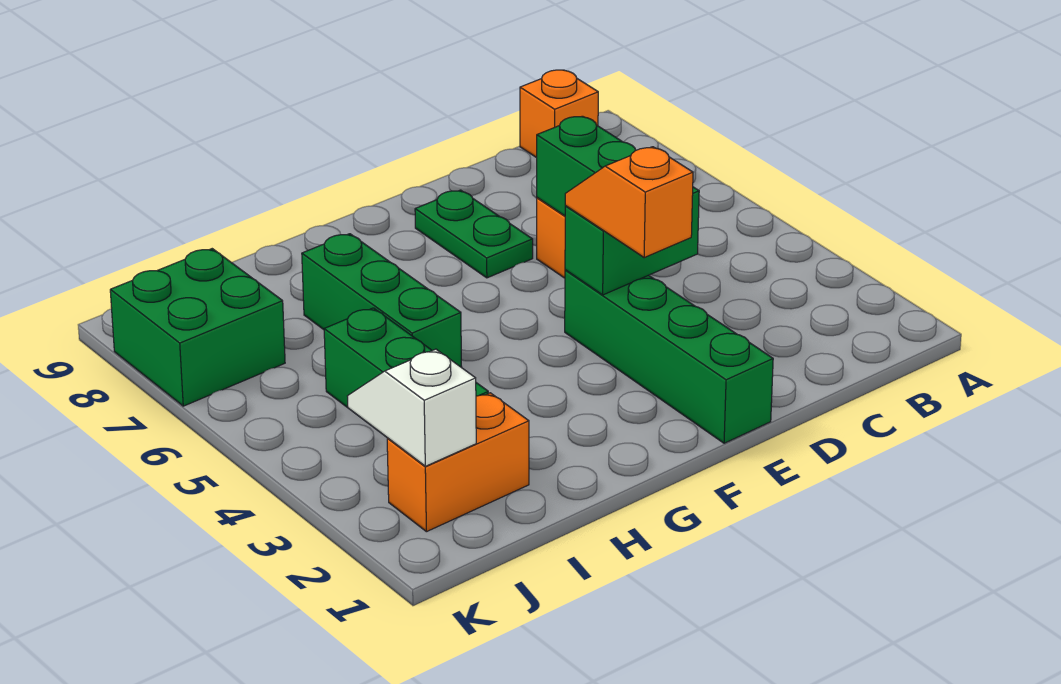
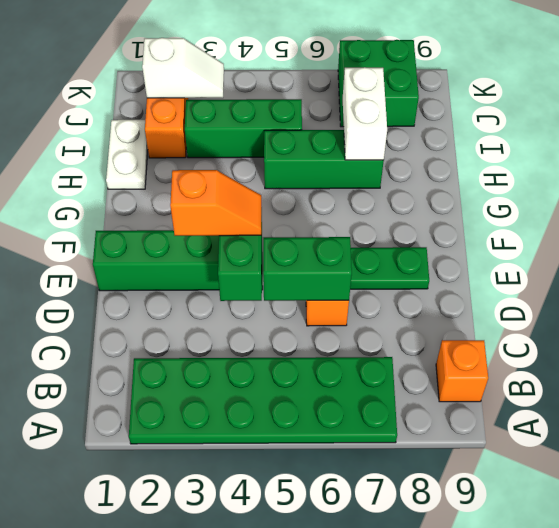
none -> green 2x6 plate [129,357,397,444]
none -> white 1x2 plate [106,120,148,189]
none -> white 1x2 brick [342,67,387,160]

